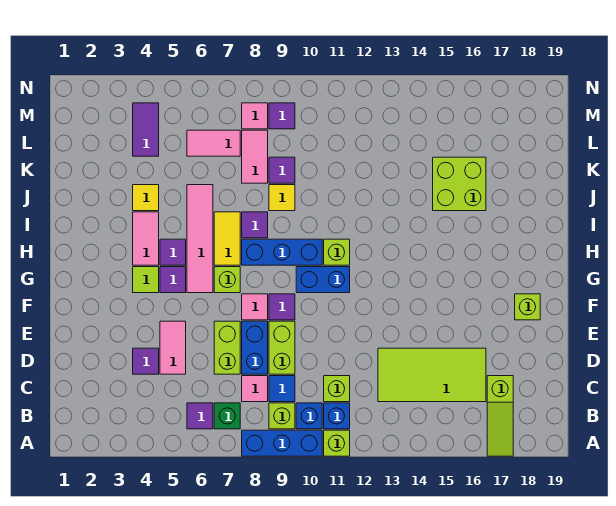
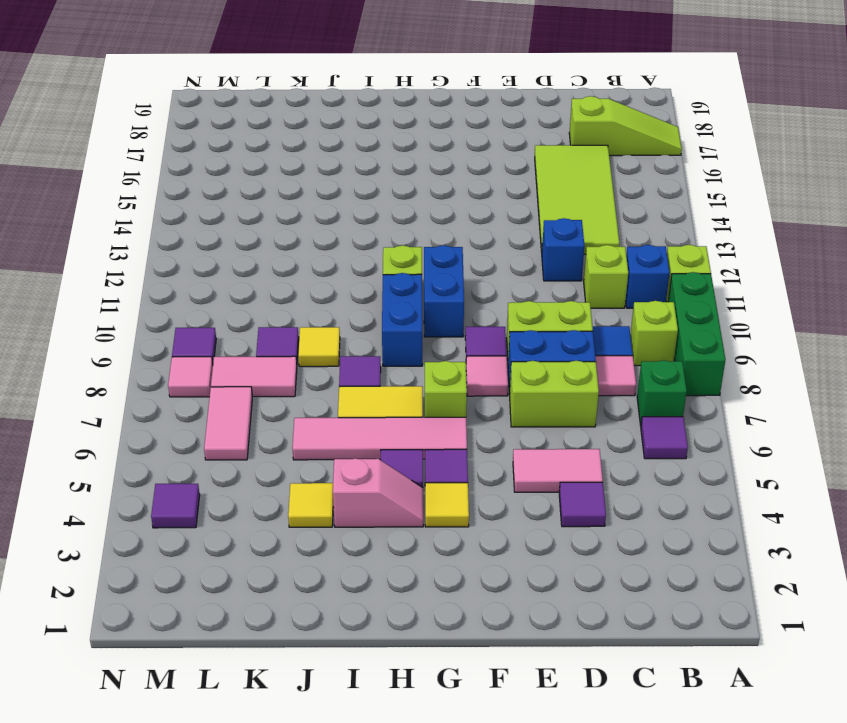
blue 1x3 brick [242,430,322,456] -> green 1x3 brick [668,272,725,396]
blue 1x1 brick [296,403,322,429] -> blue 1x1 brick moved to [542,218,584,281]
lime 1x1 brick [515,294,540,320] -> none
lime 1x1 tile [133,267,159,293] -> yellow 1x1 tile [425,483,469,527]
pink 1x2 tile [133,212,159,265] -> pink 1x2 slope [333,458,423,527]
blue 1x3 brick [242,239,322,265] -> blue 1x2 brick [382,273,422,366]
lime 2x2 brick [433,157,486,211] -> none
purple 1x2 tile [133,103,159,156] -> purple 1x1 tile [151,484,200,528]

